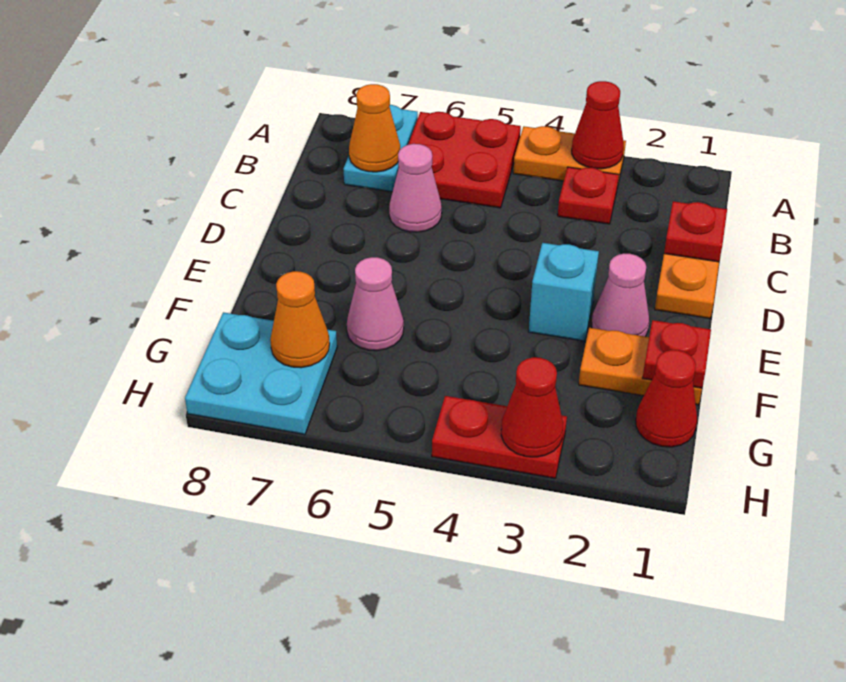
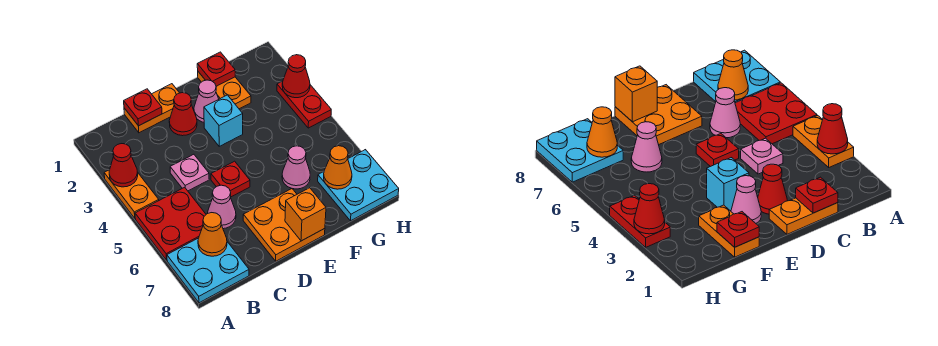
cyan 1x2 plate [344,105,418,192] -> cyan 2x2 plate [167,238,249,303]
red 1x1 plate [558,167,619,224] -> red 1x1 plate moved to [211,161,250,197]
none -> pink 1x1 plate [170,154,209,191]
none -> orange 2x2 plate [243,189,325,261]
none -> orange 1x1 brick [285,188,326,241]
red 1x1 cone [636,350,697,447] -> red 1x1 cone moved to [169,93,197,136]

